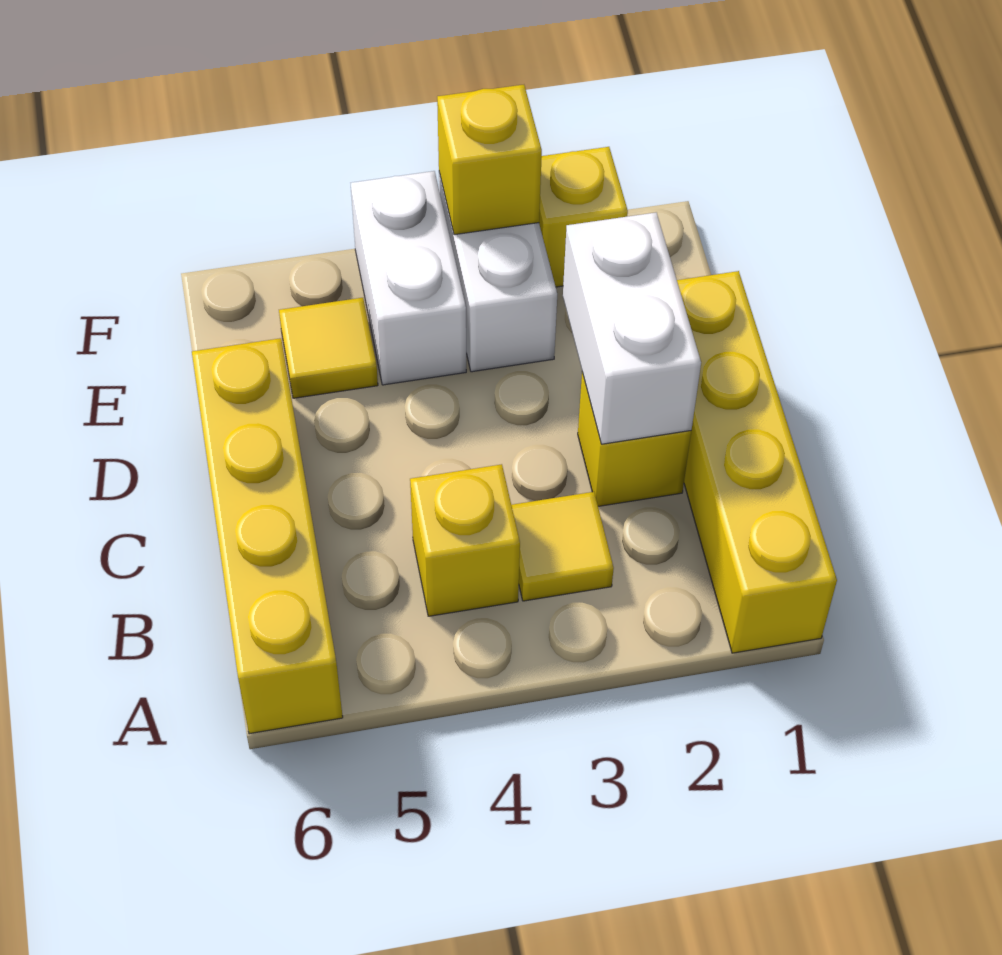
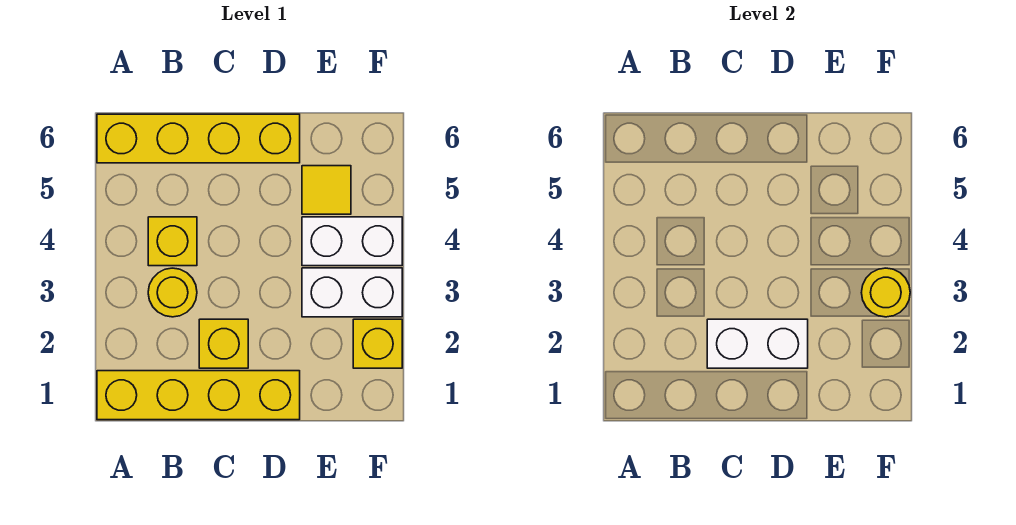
yellow 1x1 tile [511,492,614,601] -> yellow 1x1 round brick [148,268,197,317]
yellow 1x1 brick [437,85,542,235] -> yellow 1x1 round brick [861,268,910,317]

